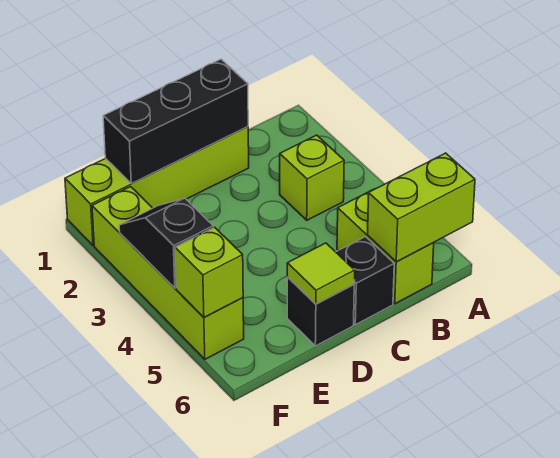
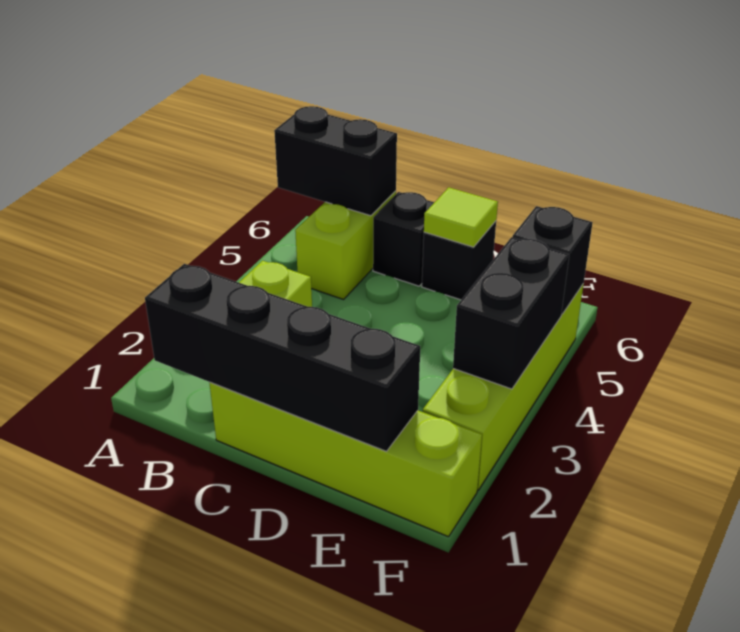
lime 1x2 brick [367,153,475,262] -> black 1x2 brick [274,106,397,216]
black 1x3 brick [103,59,248,183] -> black 1x4 brick [145,264,420,451]
black 1x2 slope [119,198,213,288] -> black 1x2 brick [453,237,569,389]
lime 1x1 brick [175,227,243,317] -> black 1x1 brick [512,206,593,314]

